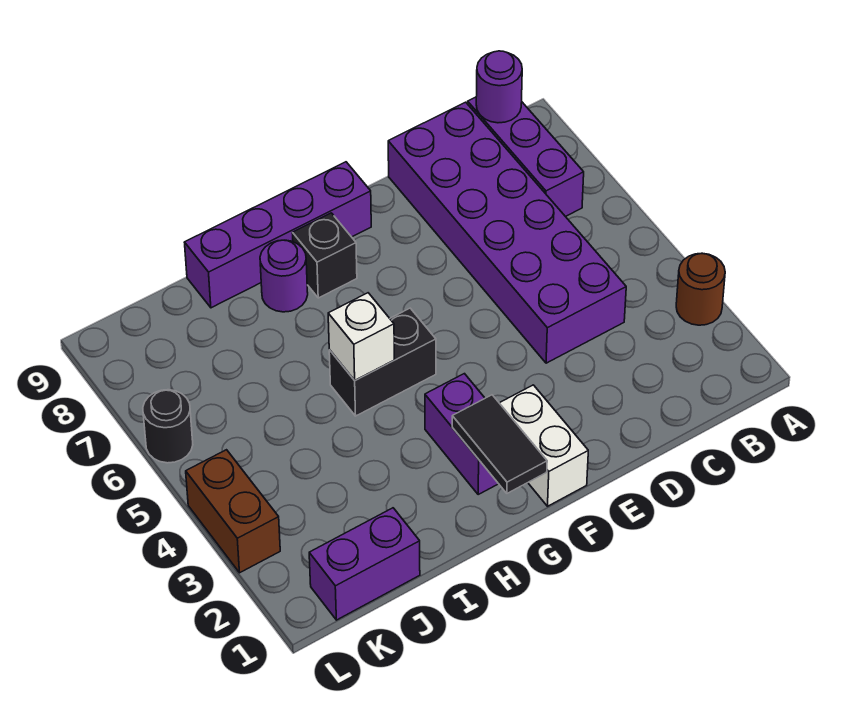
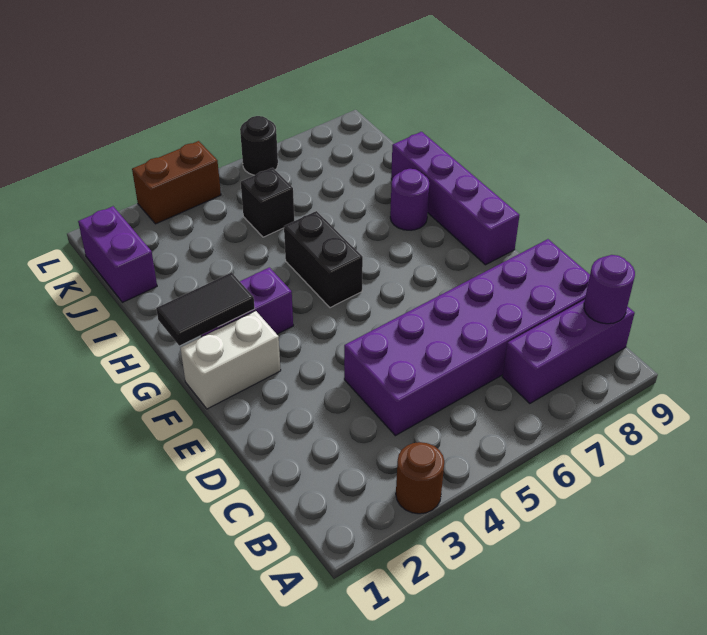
black 1x1 brick [293,213,357,298] -> black 1x1 brick moved to [241,168,294,237]
white 1x1 brick [328,293,394,380] -> none

